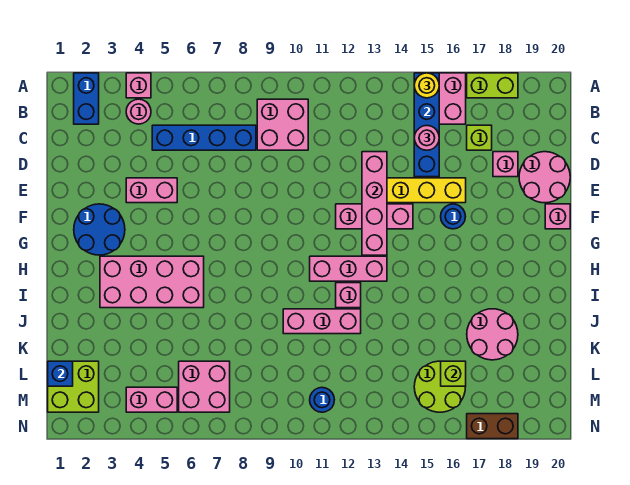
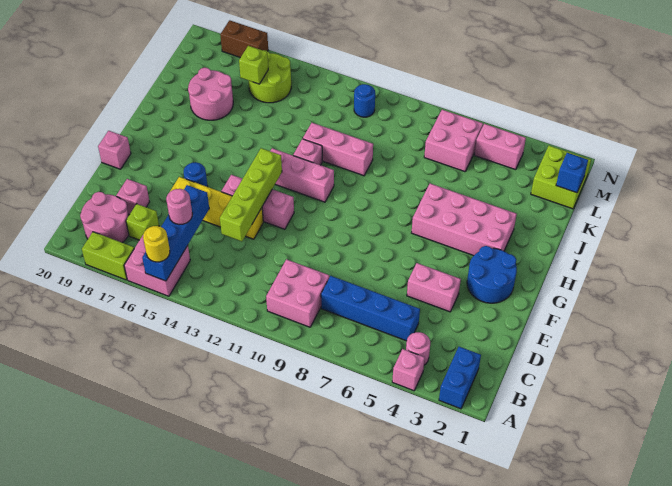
pink 1x4 brick [362,152,387,255] -> lime 1x4 brick [220,148,282,241]
pink 2x2 round brick [519,152,570,203] -> pink 2x2 round brick moved to [80,192,129,242]

